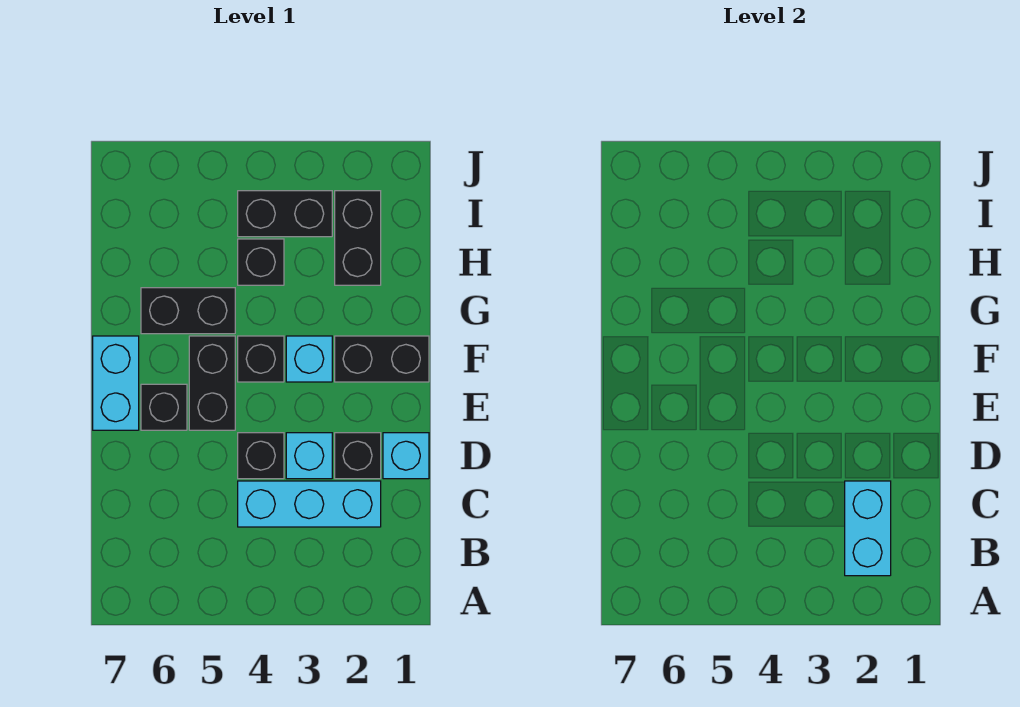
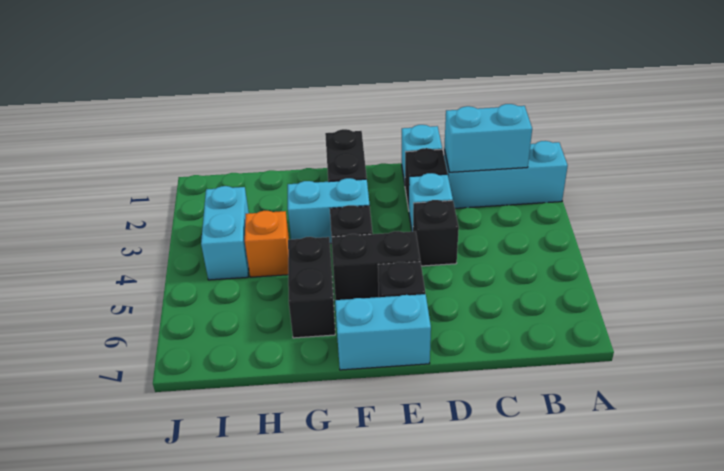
cyan 1x3 brick [238,481,381,527] -> cyan 1x3 brick turned to [444,141,568,208]
cyan 1x1 brick [286,336,332,382] -> cyan 1x2 brick [288,178,370,243]
black 1x2 brick [335,191,381,285] -> none
black 1x1 brick [238,239,284,285] -> orange 1x1 brick [245,211,289,277]
black 1x2 brick [238,191,332,237] -> cyan 1x2 brick [201,186,249,280]

